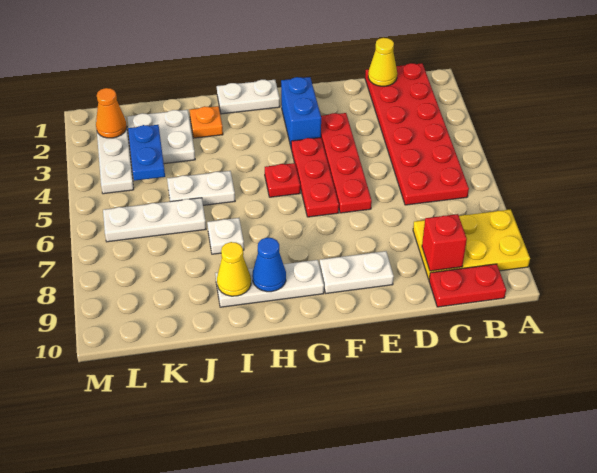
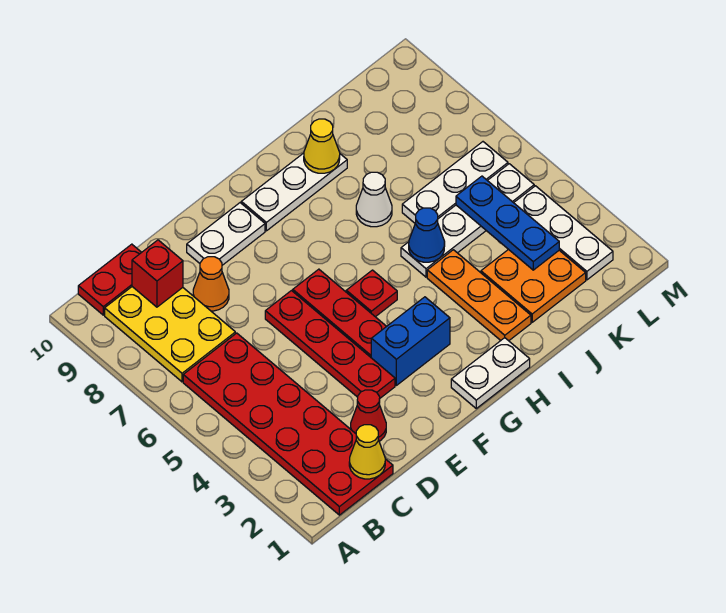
yellow 2x3 plate [413,209,530,279] -> yellow 2x3 plate turned to [105,287,235,382]
none -> red 1x1 cone [351,390,386,441]
blue 1x2 brick [281,77,321,146] -> blue 1x2 brick turned to [371,297,450,385]
blue 1x1 cone [252,238,286,292] -> blue 1x1 cone moved to [409,208,445,262]
orange 1x1 plate [190,106,223,138] -> orange 1x3 plate [427,250,531,341]
white 1x2 plate [167,171,235,205] -> white 1x4 plate [401,164,534,277]
white 1x1 plate [207,218,244,254] -> white 1x1 cone [356,172,392,227]
white 2x2 plate [127,110,195,164] -> orange 2x2 plate [481,249,586,322]
blue 1x2 plate [128,125,165,181] -> blue 1x3 plate [456,176,559,270]
orange 1x1 cone [96,88,127,138] -> orange 1x1 cone moved to [193,257,229,311]

